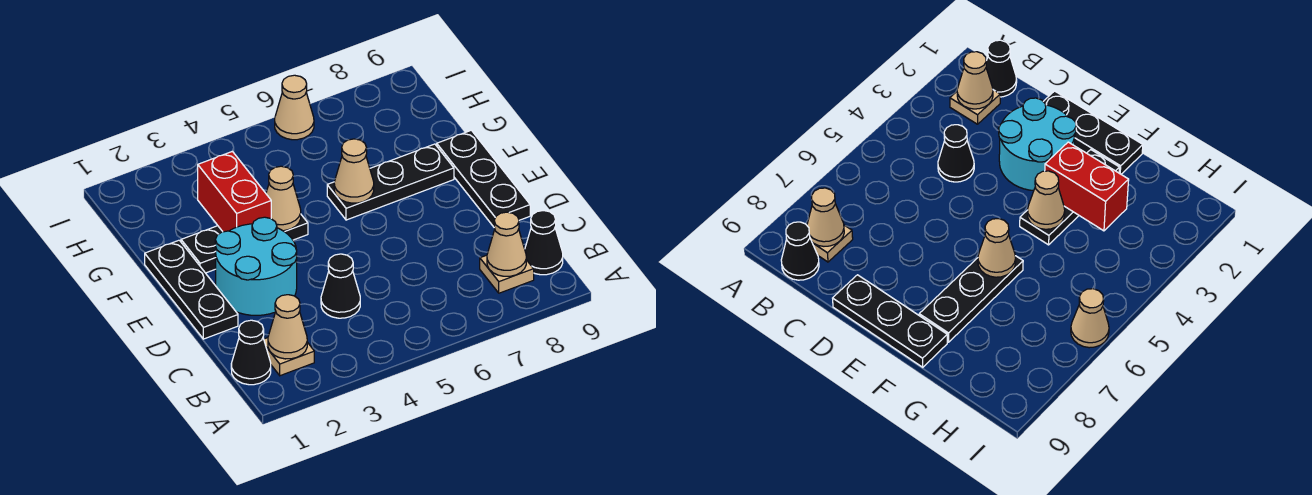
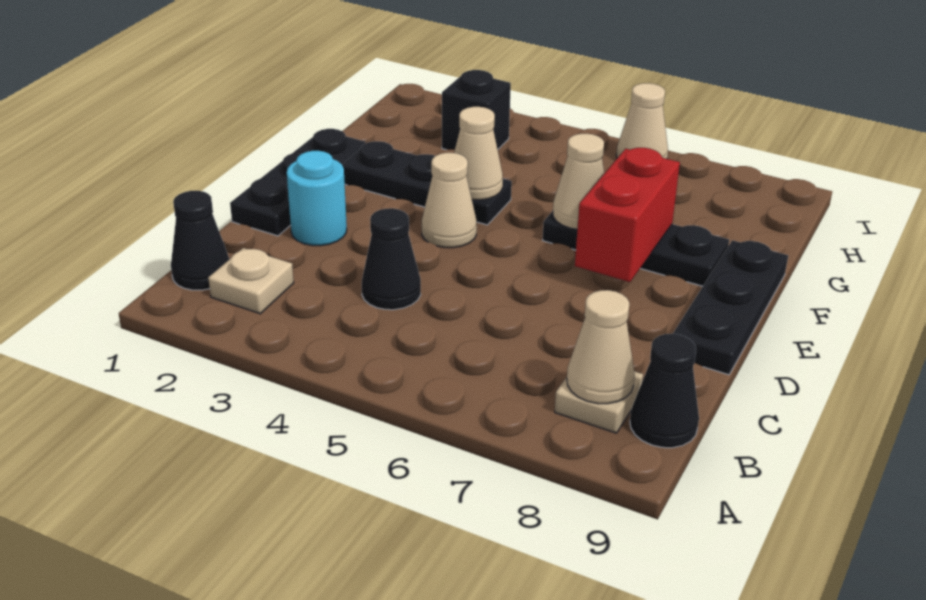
tan 1x1 cone [268,295,307,359] -> tan 1x1 cone moved to [422,153,477,248]
cyan 2x2 round brick [215,217,297,315] -> cyan 1x1 round brick [287,151,347,246]
red 1x2 brick [198,151,271,232] -> red 1x2 brick moved to [575,148,680,282]
none -> black 1x1 brick [442,70,511,150]

